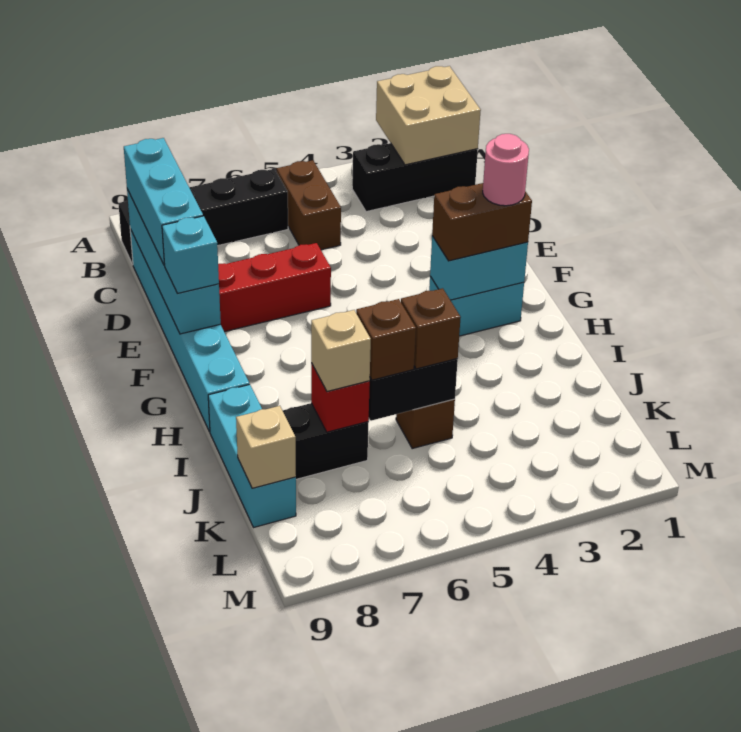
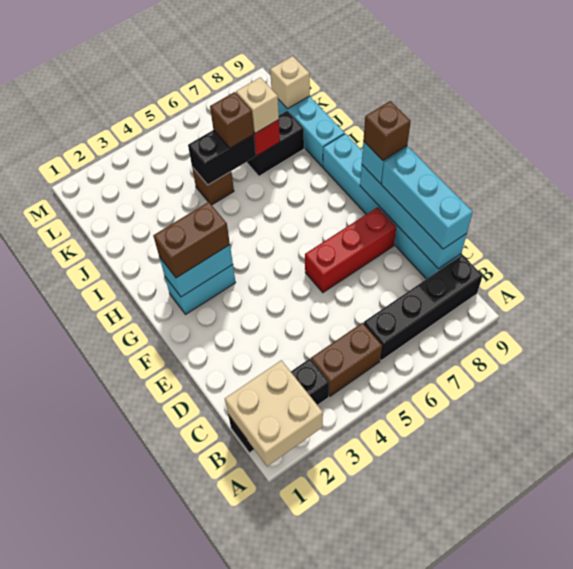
brown 1x2 brick [277,160,341,250] -> brown 1x2 brick turned to [311,323,382,396]
pink 1x1 round brick [483,134,529,206] -> none
brown 1x1 brick [401,288,461,369] -> brown 1x1 brick moved to [363,101,411,161]

